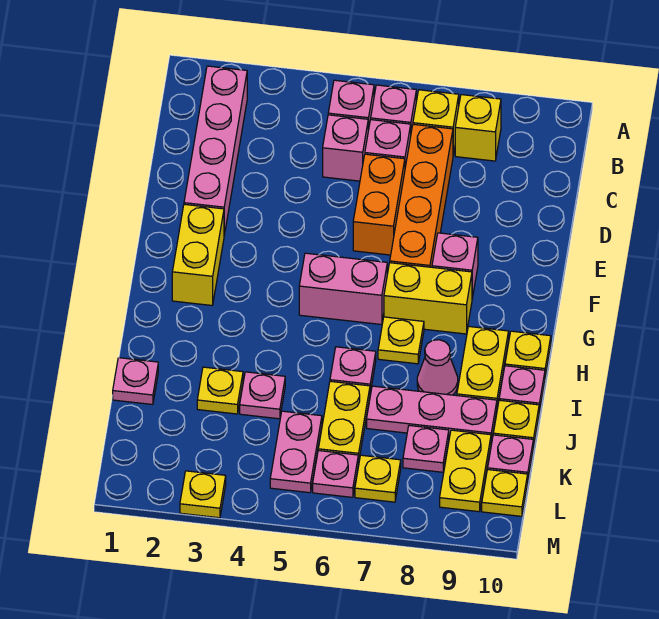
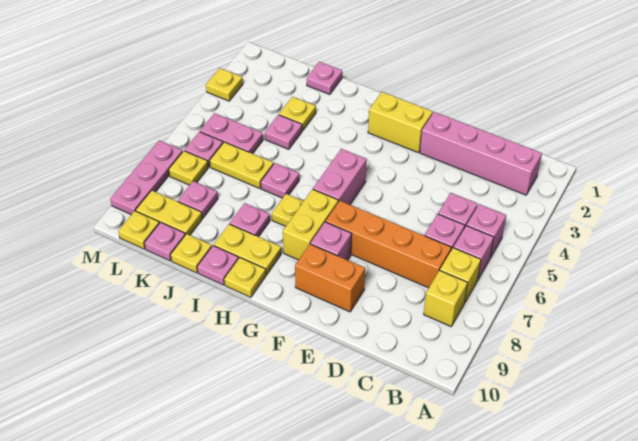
orange 1x2 brick [353,154,405,255] -> orange 1x2 brick moved to [295,244,365,312]
pink 1x1 cone [417,340,458,395] -> pink 1x1 plate [230,203,270,237]
pink 1x3 plate [367,386,497,442] -> pink 1x3 plate moved to [110,140,183,215]

